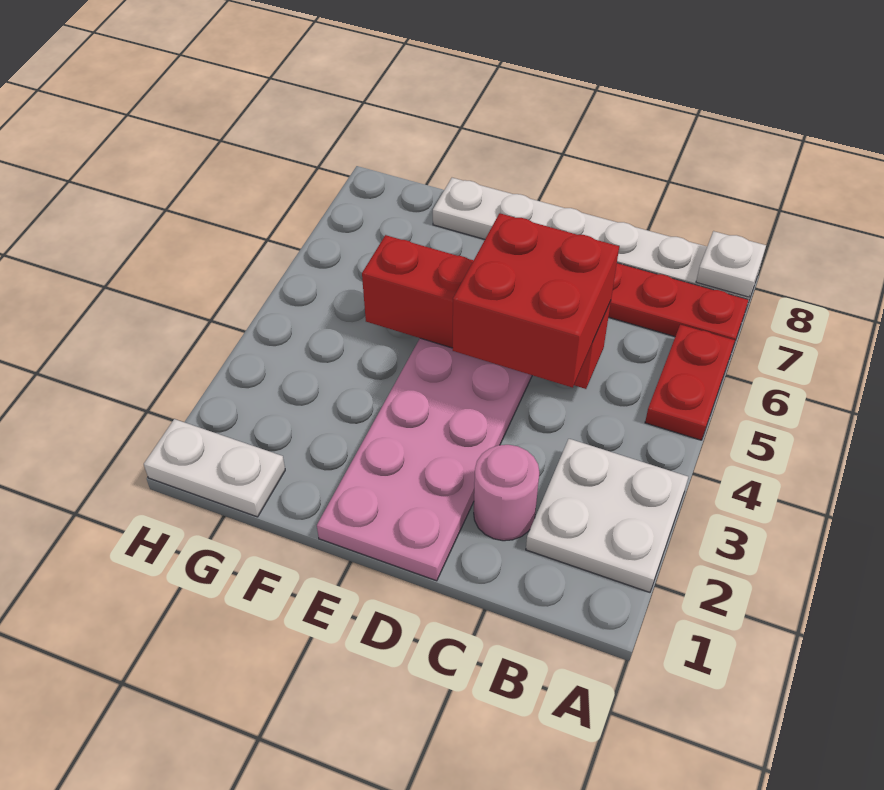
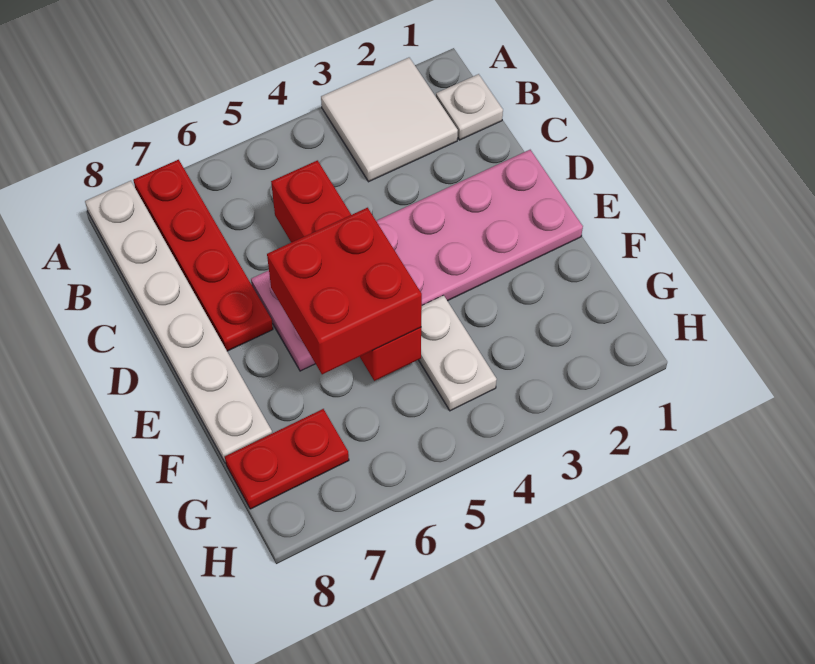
white 2x2 plate [526,439,688,592] -> white 2x2 tile [321,58,458,182]
red 1x2 plate [645,325,735,440] -> red 1x2 plate moved to [225,409,349,509]
white 1x1 plate [696,231,766,297] -> white 1x1 plate moved to [436,74,503,140]
pink 1x1 round brick [474,445,539,541] -> none
red 2x2 brick [453,213,619,388] -> red 2x2 brick moved to [267,208,422,374]
white 1x2 plate [144,419,285,517] -> white 1x2 plate moved to [419,295,497,411]

